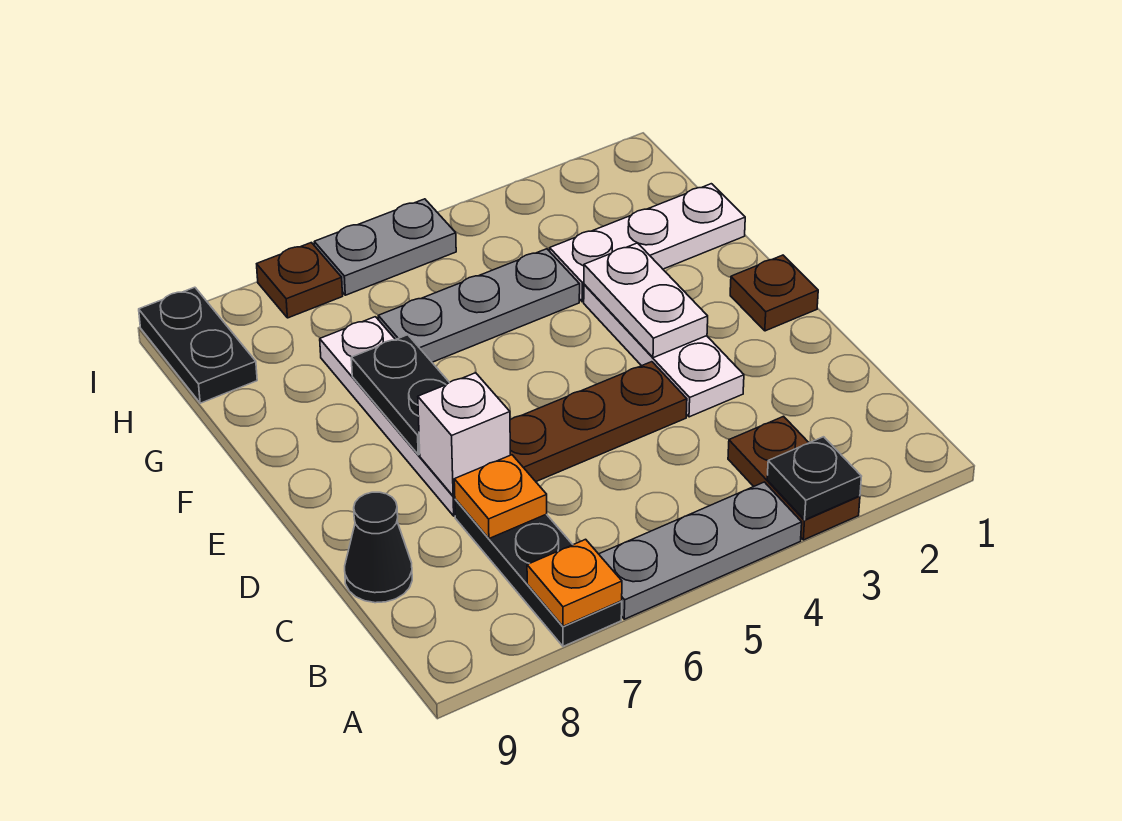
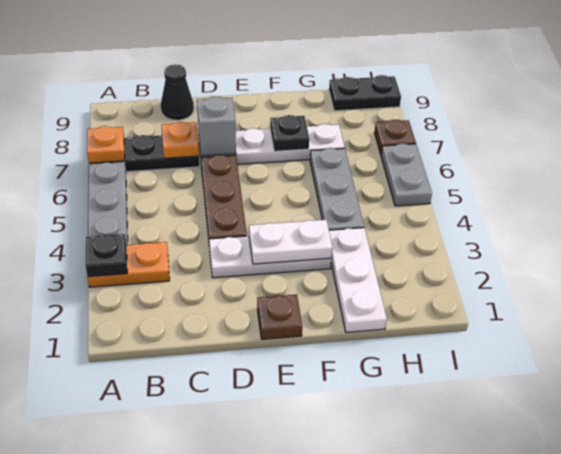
brown 1x2 plate [728,416,860,540] -> orange 1x2 plate [88,242,170,287]
white 1x1 brick [418,373,510,496] -> grey 1x1 brick [197,97,236,156]
black 1x2 plate [351,335,449,455] -> black 1x1 plate [270,115,309,151]

